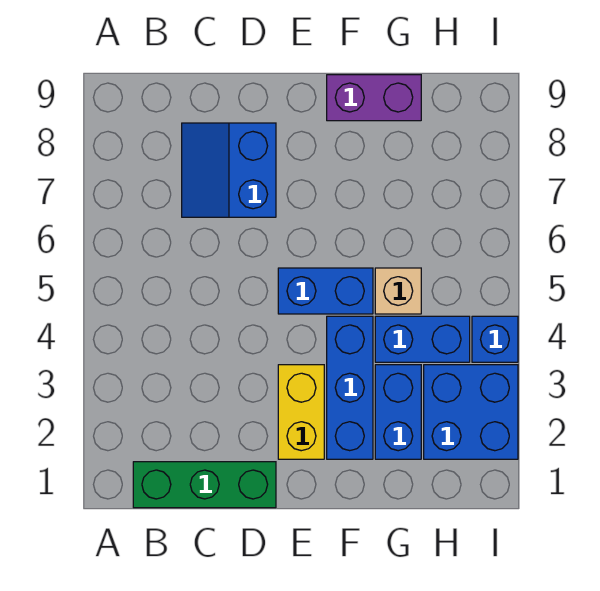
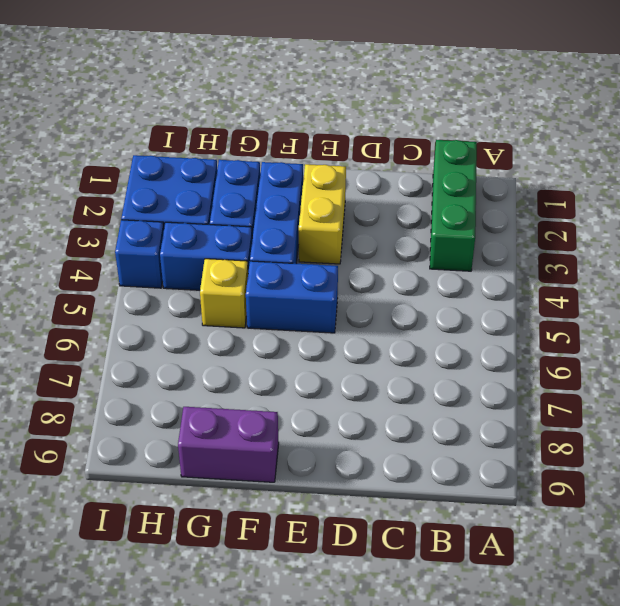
green 1x3 brick [133,462,276,508] -> green 1x3 brick turned to [430,140,477,271]
blue 2x2 slope [182,123,276,217] -> none
tan 1x1 brick [375,268,421,314] -> yellow 1x1 brick [200,259,248,328]

